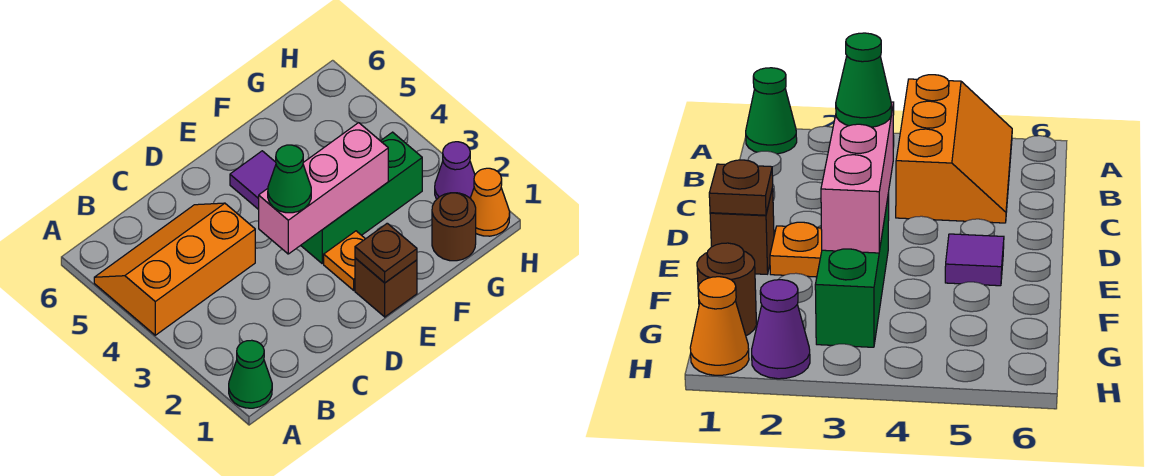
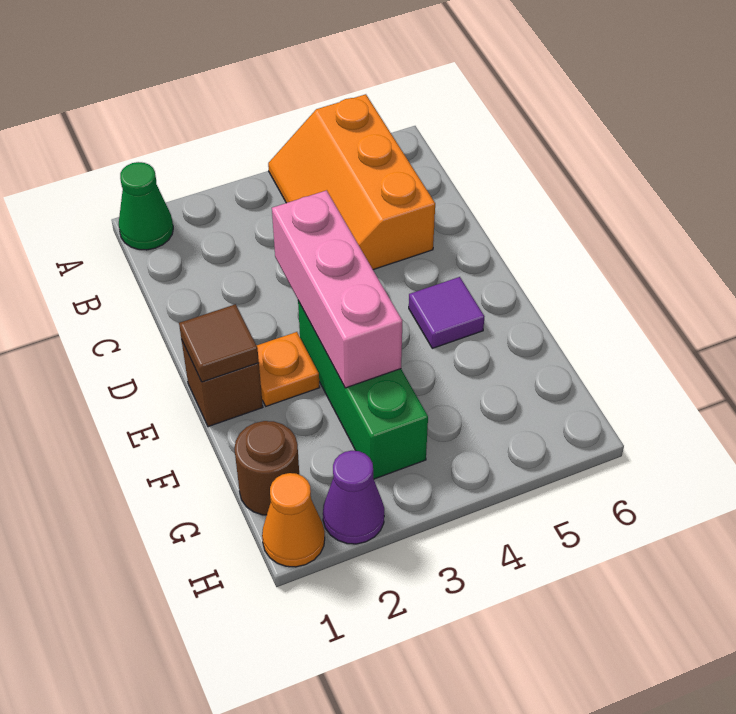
orange 2x3 slope [94,203,255,335] -> orange 2x3 slope turned to [268,94,435,270]
green 1x1 cone [268,145,311,213] -> none
brown 1x1 plate [355,223,417,283] -> brown 1x1 tile [179,304,259,382]

